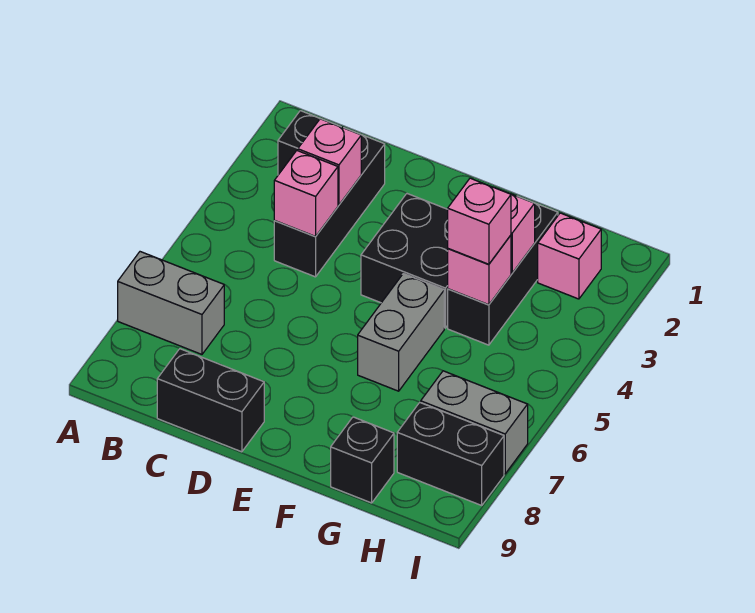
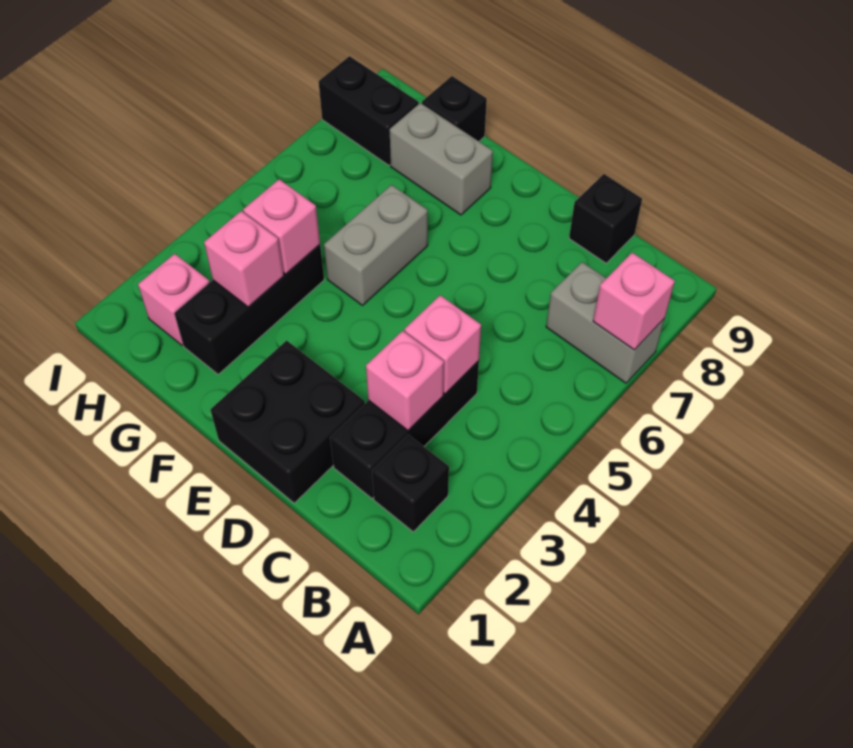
black 1x2 brick [157,349,264,452] -> black 1x1 brick [569,174,642,263]
black 2x2 brick [361,194,448,328] -> black 2x2 brick moved to [210,340,365,503]
pink 1x1 brick [448,178,511,264] -> pink 1x1 brick moved to [593,253,675,350]
grey 1x2 brick [421,371,528,474] -> grey 1x2 brick moved to [390,103,493,215]

